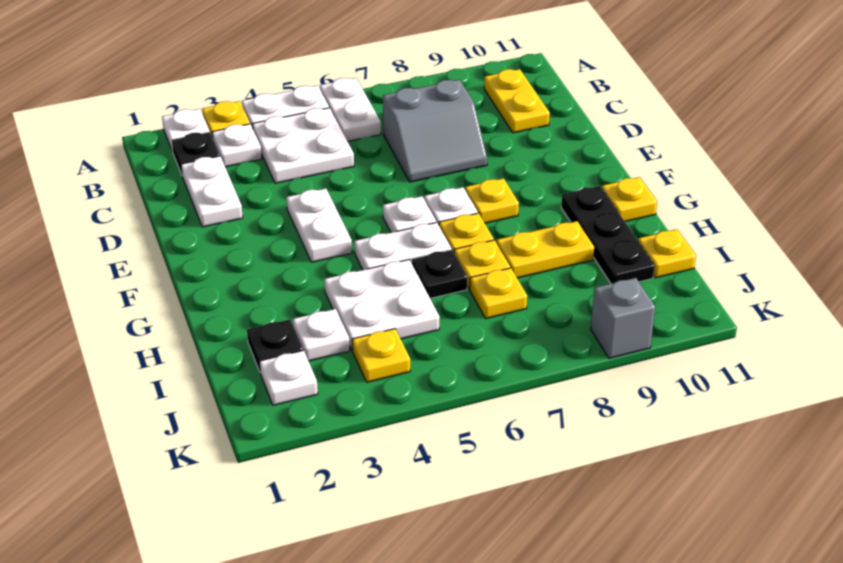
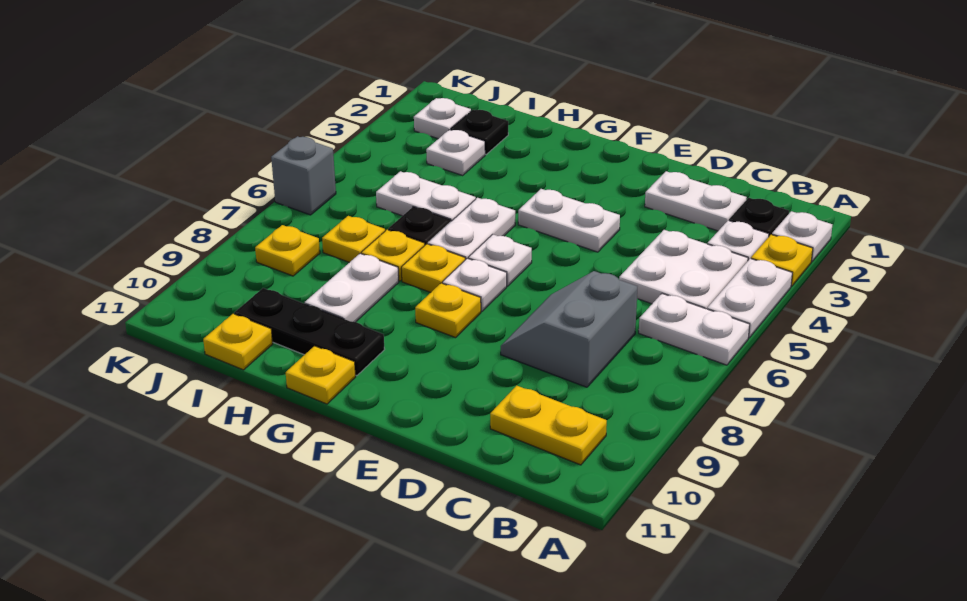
white 2x2 plate [324,260,440,351] -> white 1x2 plate [376,171,476,221]
yellow 1x2 plate [496,221,594,278] -> white 1x2 plate [305,253,399,322]
yellow 1x1 plate [352,329,410,382] -> yellow 1x1 plate moved to [255,225,320,276]
grey 1x1 brick [591,278,655,358] -> grey 1x1 brick moved to [271,136,336,215]

